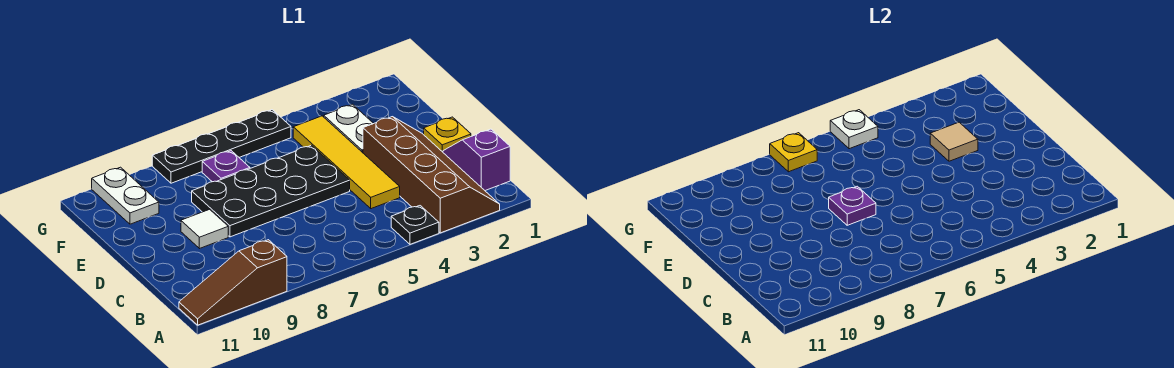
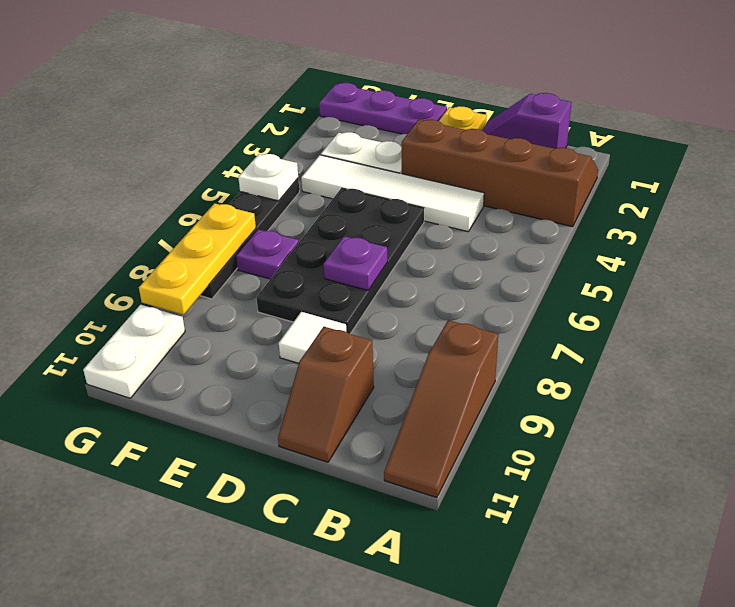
black 1x1 plate [391,206,439,244] -> none
yellow 1x4 tile [293,116,400,209] -> white 1x4 tile [301,155,484,232]
none -> brown 1x2 slope [278,327,374,462]
none -> purple 1x3 plate [319,83,447,134]
tan 1x1 tile [930,122,978,161] -> none
white 1x2 plate [92,167,159,224] -> white 1x2 plate turned to [83,305,185,398]
yellow 1x1 plate [770,133,817,172] -> yellow 1x3 plate [139,203,256,315]

